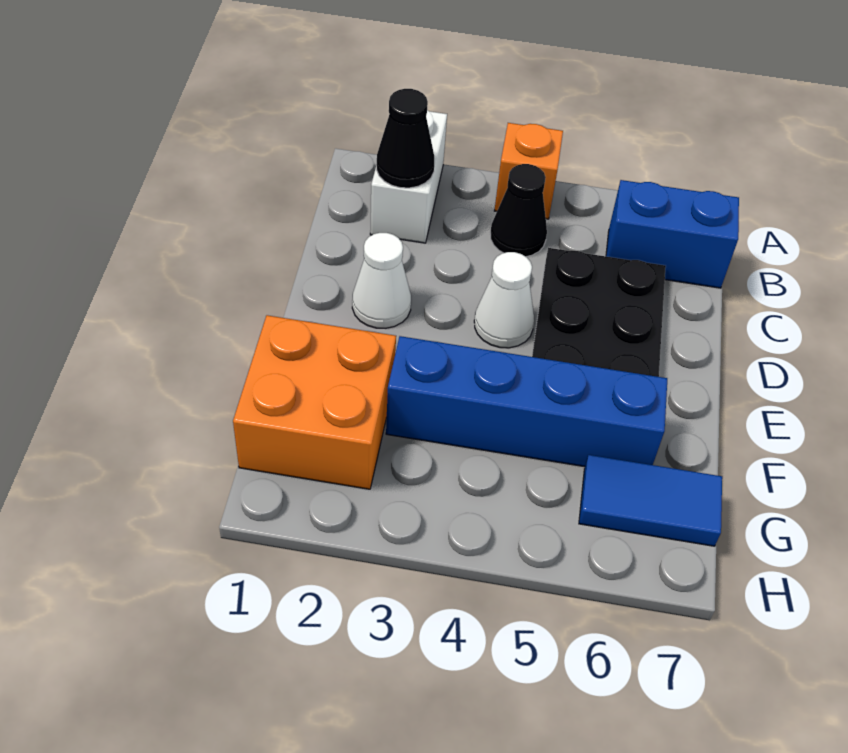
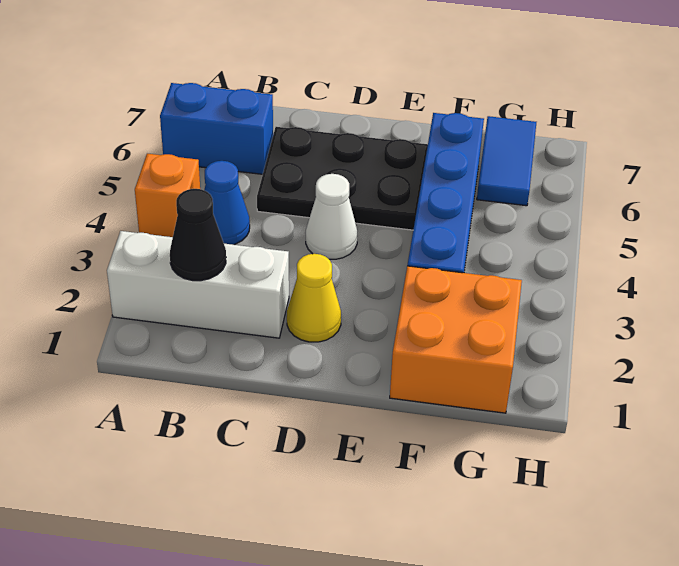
white 1x2 brick [370,110,447,243] -> white 1x3 brick [107,231,289,338]
black 1x1 cone [490,164,547,257] -> blue 1x1 cone [204,161,250,245]
blue 1x2 brick [606,180,739,288] -> blue 1x2 brick turned to [160,83,273,174]
white 1x1 cone [352,233,411,328] -> yellow 1x1 cone [287,254,341,342]

